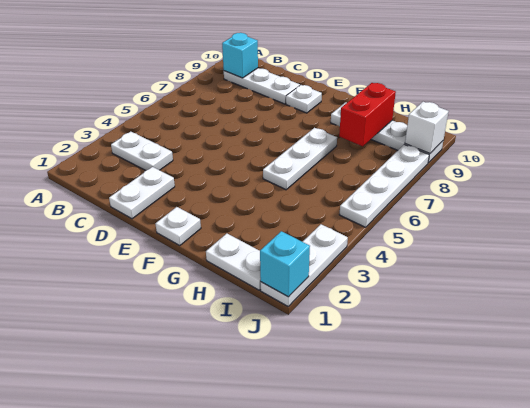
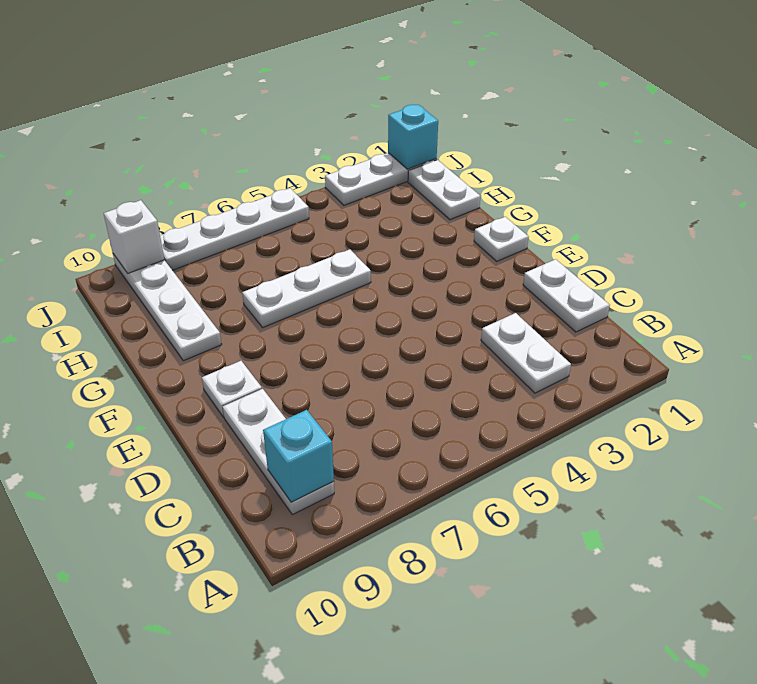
white 1x2 plate [109,167,175,219] -> white 1x2 plate turned to [523,259,610,332]
red 1x2 brick [339,83,396,146] -> none

